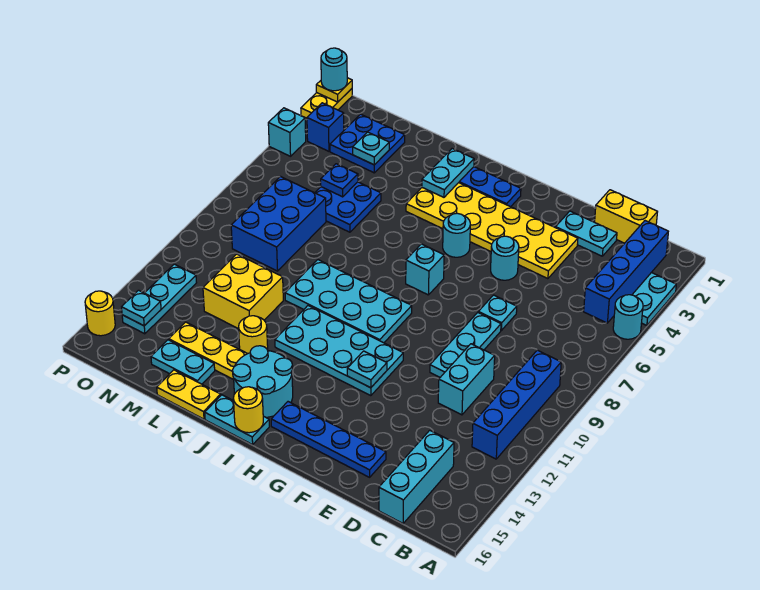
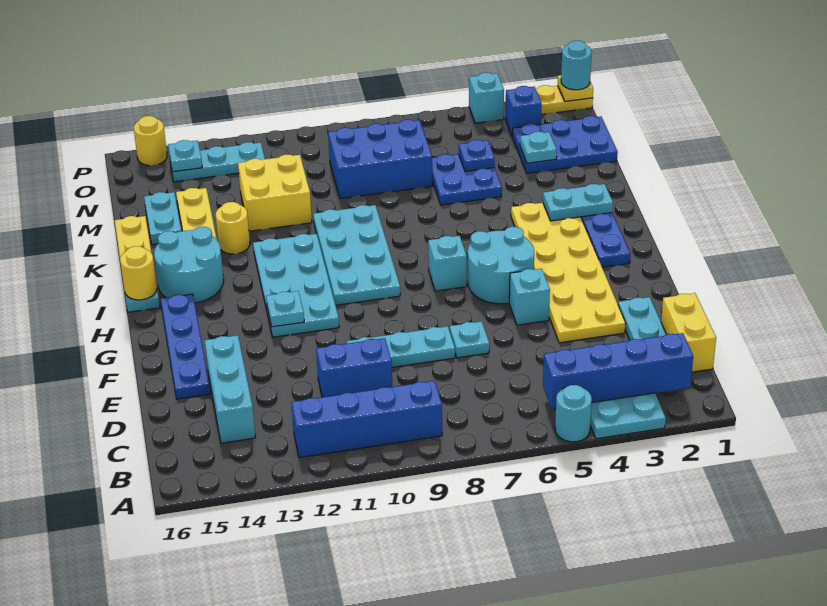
cyan 1x3 brick [379,430,454,523] -> cyan 1x3 brick turned to [204,335,256,443]
cyan 1x2 brick [438,344,495,415] -> blue 1x2 brick [316,338,392,397]
cyan 1x1 round brick [491,236,519,280] -> cyan 1x1 brick [509,269,550,325]
cyan 1x1 round brick [443,213,470,257] -> cyan 2x2 round brick [468,227,534,304]
blue 2x2 plate [330,114,405,173] -> blue 2x3 plate [513,116,618,173]

